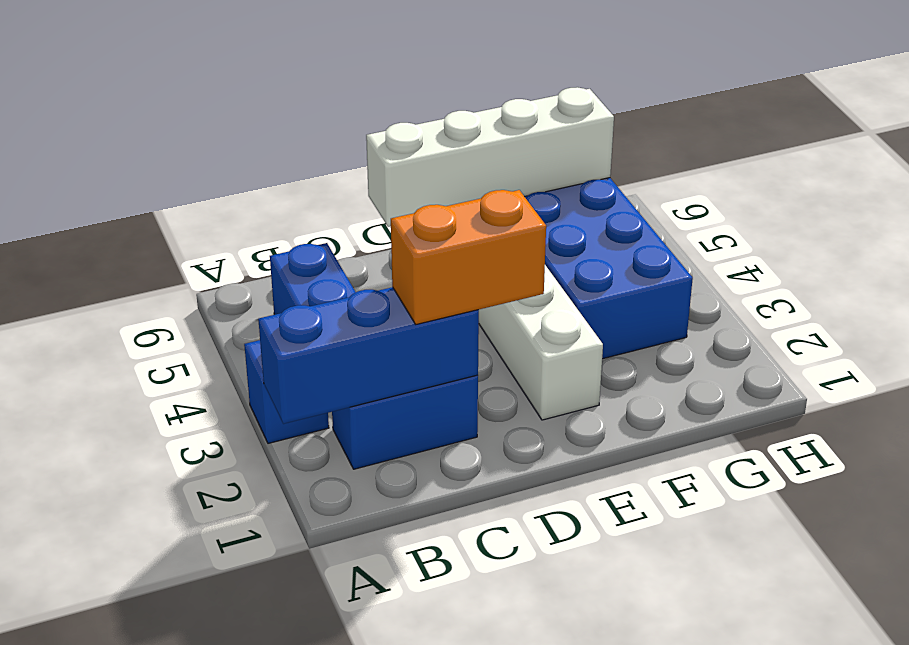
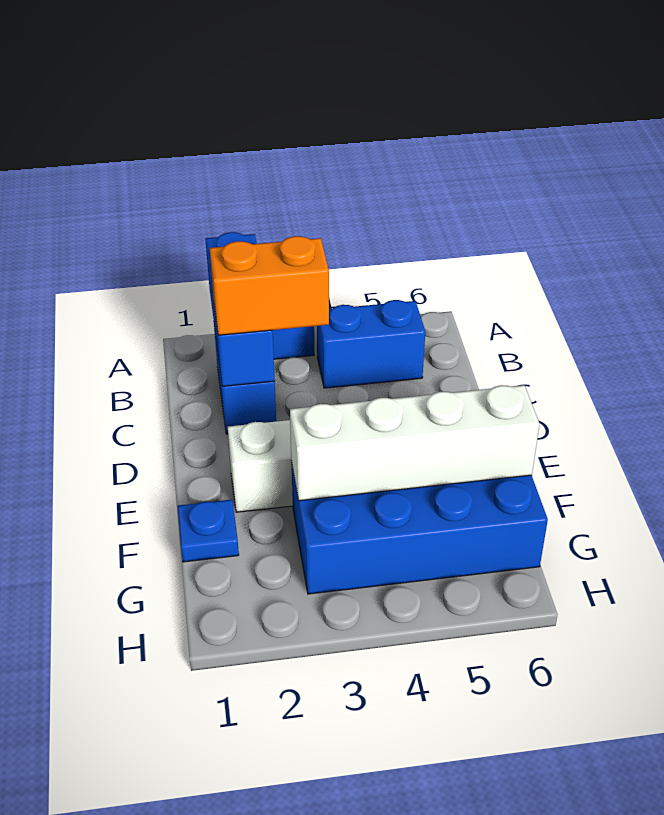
orange 1x2 brick [391,190,546,324] -> orange 1x2 brick turned to [210,236,329,335]
white 1x4 brick [366,87,614,227] -> white 1x4 brick turned to [290,385,540,501]
none -> blue 1x1 plate [178,500,239,562]

